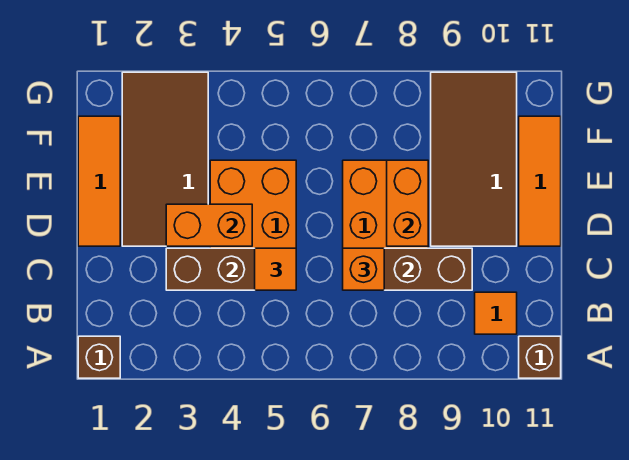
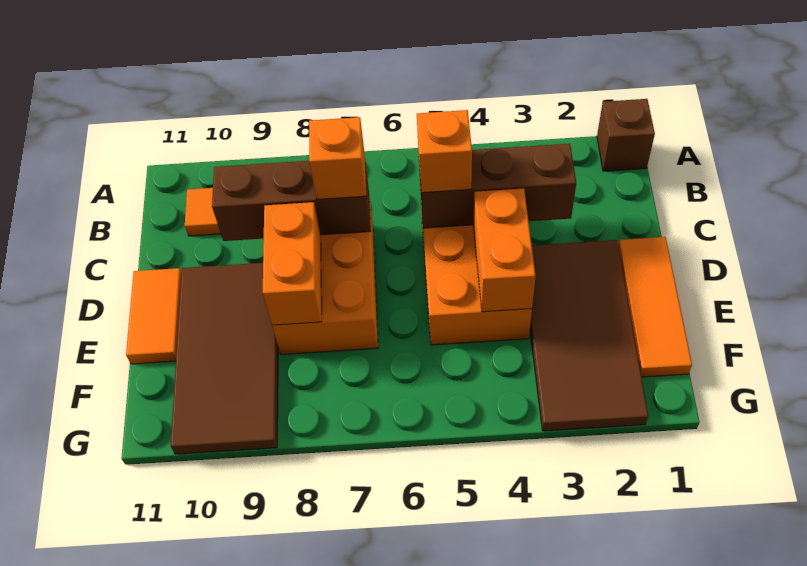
brown 1x1 brick [519,336,561,378] -> none
orange 1x1 tile [255,248,296,290] -> orange 1x1 brick [417,110,472,193]
orange 1x2 brick [166,204,252,246] -> orange 1x2 brick turned to [473,188,535,312]
orange 1x3 tile [519,116,561,246] -> orange 1x2 tile [126,268,182,364]

